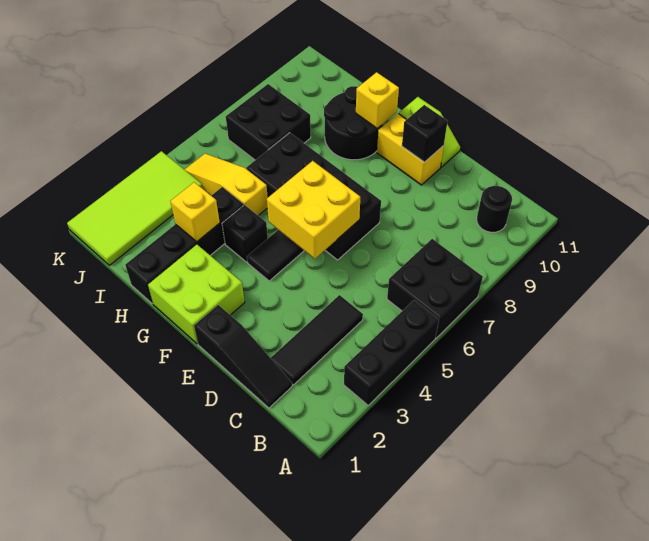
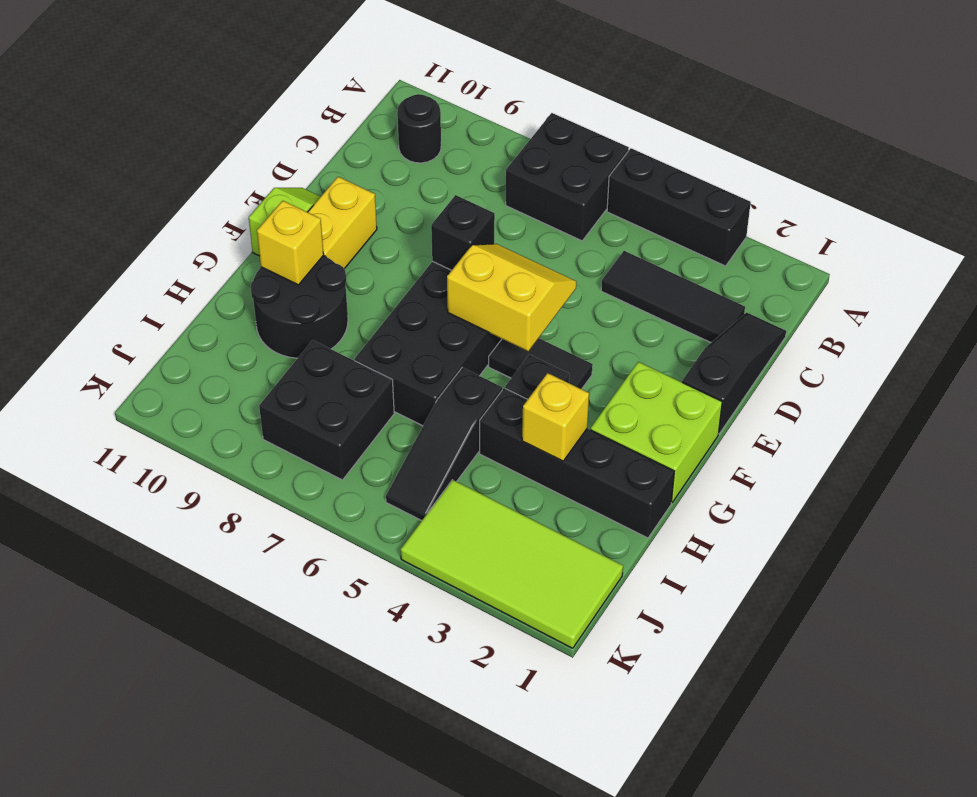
yellow 2x2 brick [267,161,360,259] -> yellow 2x2 slope [447,244,577,351]
black 1x1 brick [402,105,448,162] -> black 1x1 brick moved to [431,195,495,270]
yellow 1x3 slope [184,154,268,216] -> black 1x3 slope [386,368,502,521]

